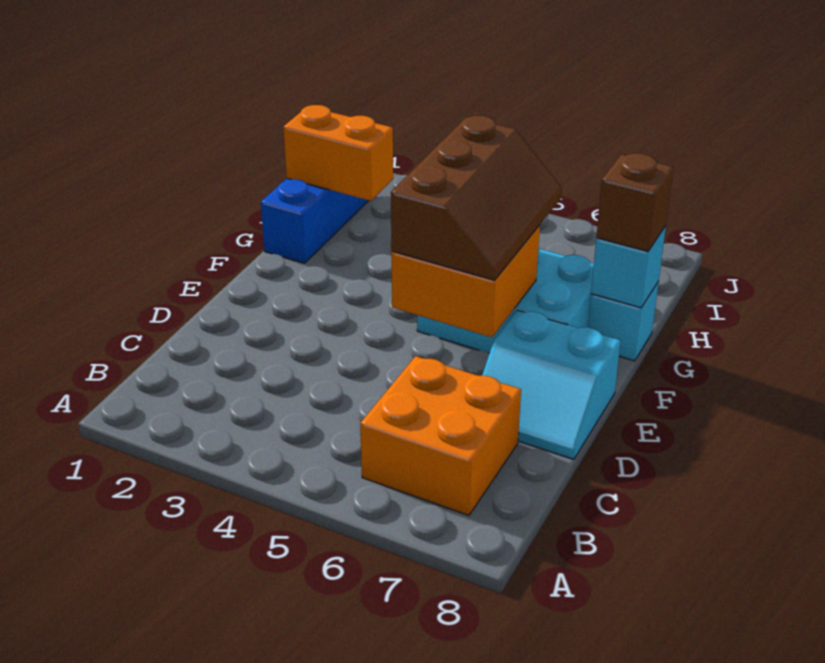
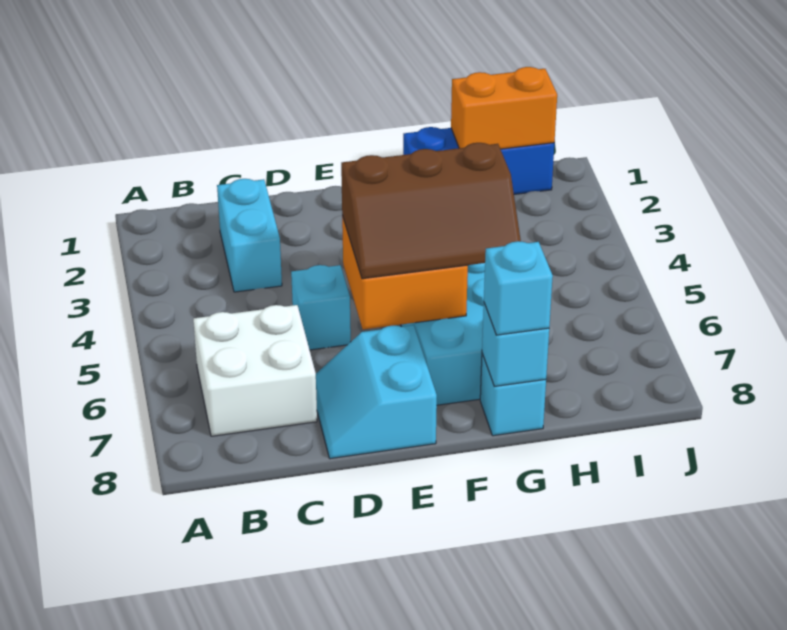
orange 2x2 brick [360,356,521,515] -> white 2x2 brick [193,305,317,436]
none -> cyan 1x2 brick [217,179,282,292]
none -> cyan 1x1 brick [291,265,351,350]
brown 1x1 brick [596,153,674,251] -> cyan 1x1 brick [484,241,553,335]
orange 1x2 brick [283,105,393,201] -> orange 1x2 brick turned to [451,67,557,149]

